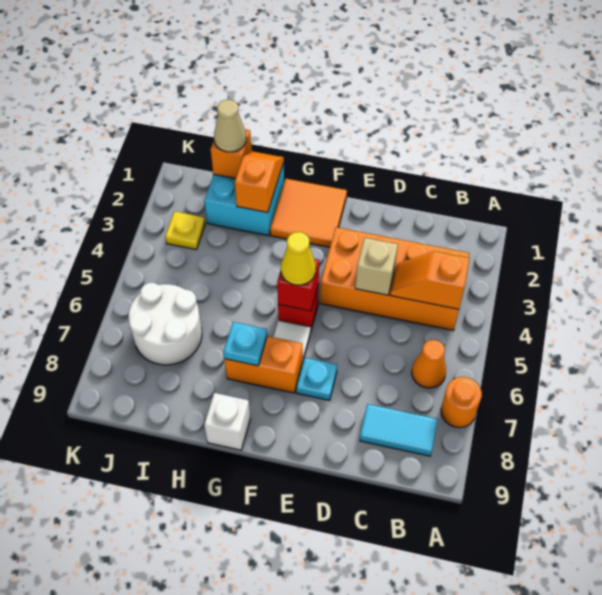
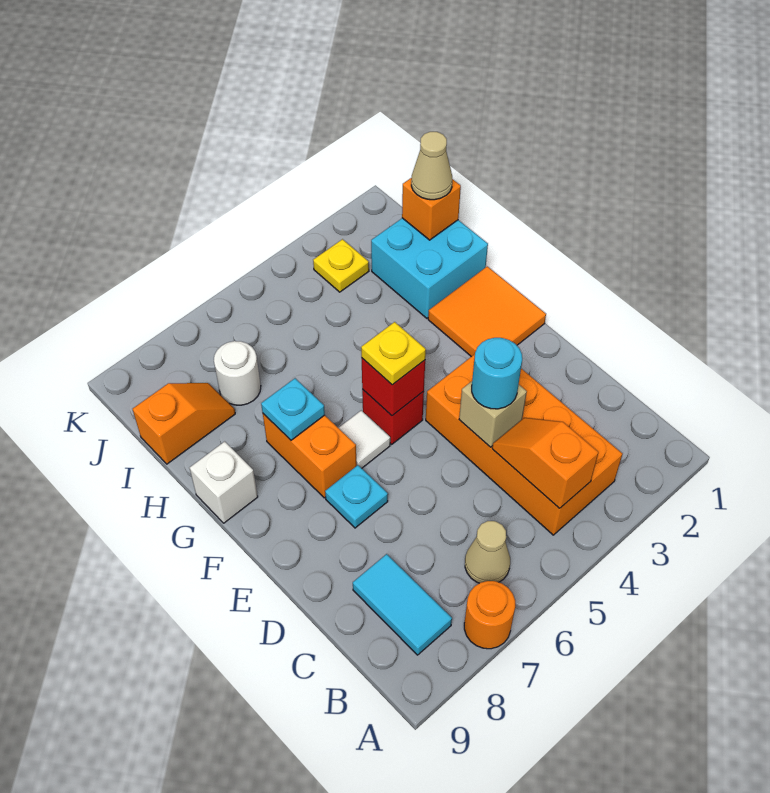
orange 1x1 cone [412,340,446,388] -> tan 1x1 cone [465,521,510,583]
none -> cyan 1x1 round brick [472,338,522,409]
yellow 1x1 cone [281,232,316,285] -> yellow 1x1 plate [361,322,426,385]
orange 1x2 slope [235,152,284,212] -> orange 1x2 slope moved to [133,383,235,464]
white 2x2 round brick [128,283,202,365] -> white 1x1 round brick [214,341,261,405]

